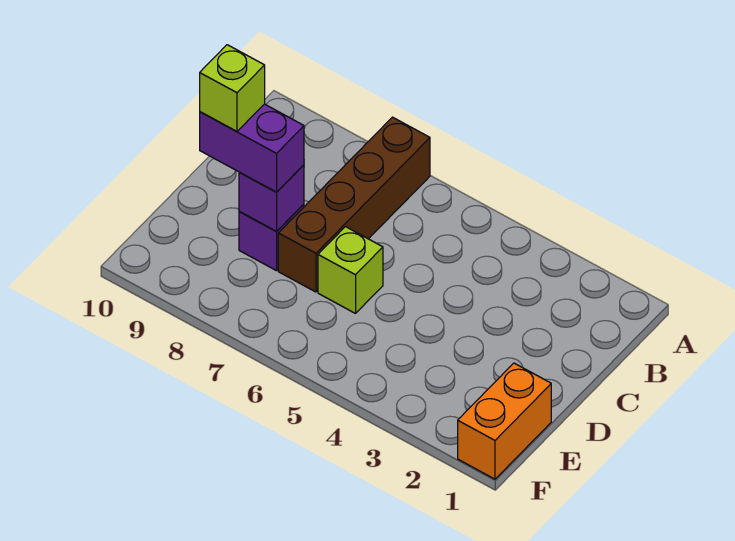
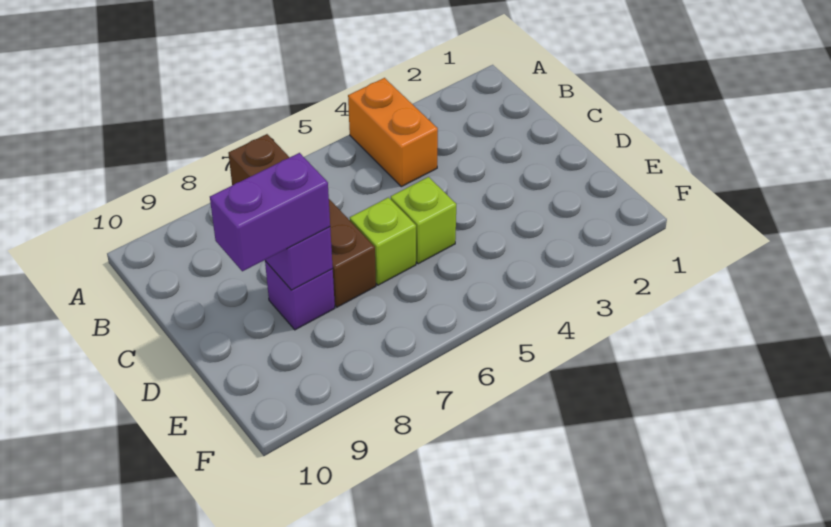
lime 1x1 brick [200,45,265,132] -> lime 1x1 brick moved to [391,177,456,264]
orange 1x2 brick [458,363,551,479] -> orange 1x2 brick moved to [348,78,438,187]

